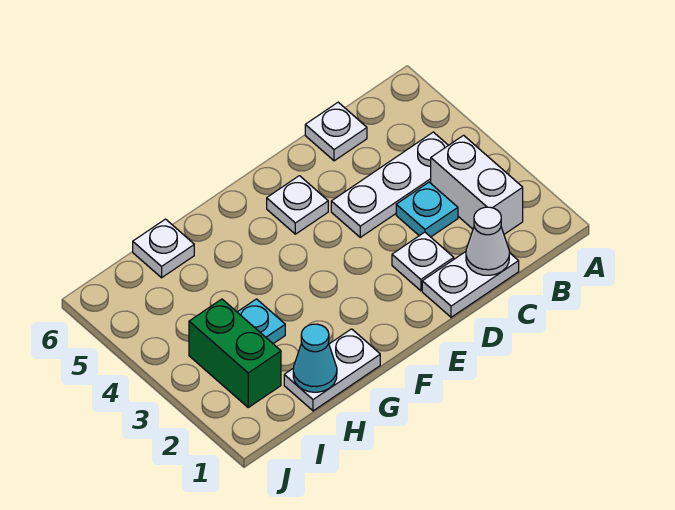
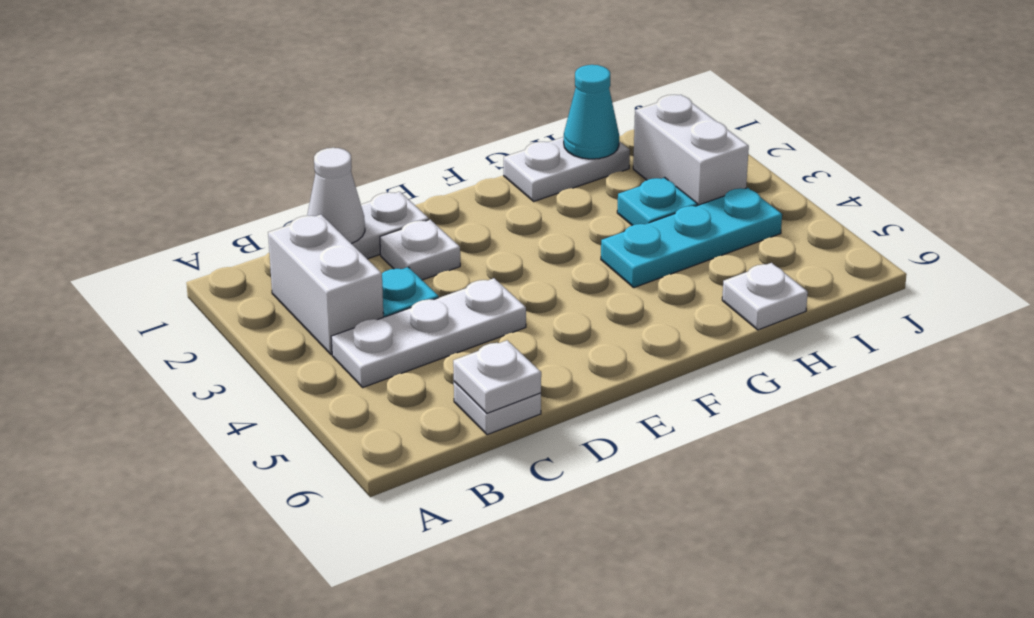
white 1x1 plate [267,176,328,234] -> white 1x1 plate moved to [453,340,541,413]
none -> cyan 1x3 plate [601,188,782,288]
green 1x2 brick [189,299,281,407] -> white 1x2 brick [633,95,749,205]

